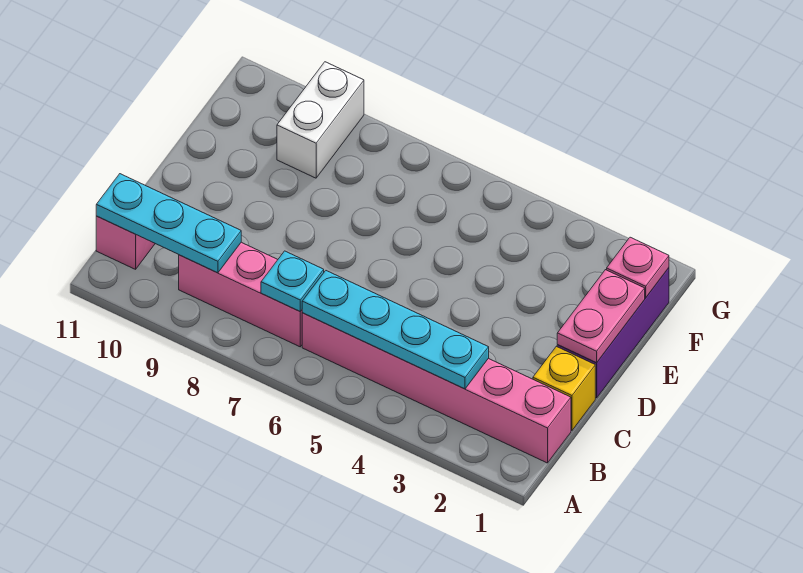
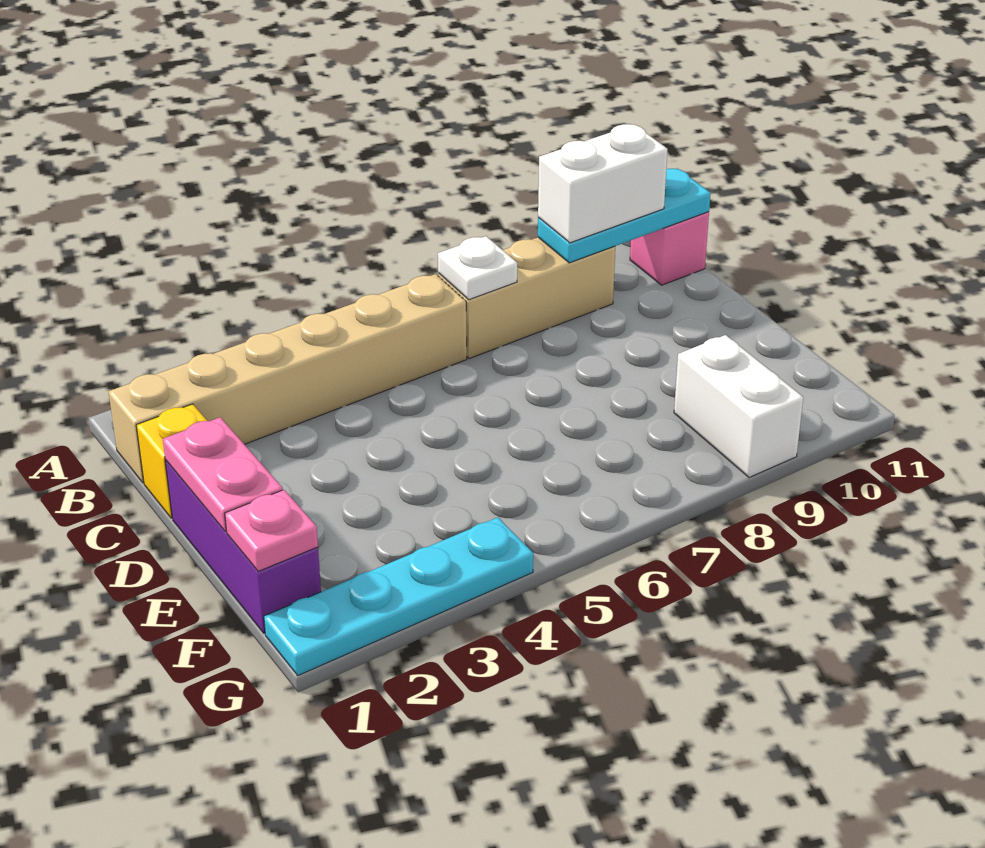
pink 1x6 brick [302,313,571,463] -> tan 1x6 brick [109,274,467,483]
cyan 1x4 plate [302,271,489,389] -> cyan 1x4 plate moved to [264,517,533,675]
pink 1x3 brick [179,242,302,347] -> tan 1x3 brick [438,237,615,359]
cyan 1x1 plate [261,251,324,311] -> white 1x1 plate [438,236,517,300]
none -> white 1x2 brick [538,124,668,243]

